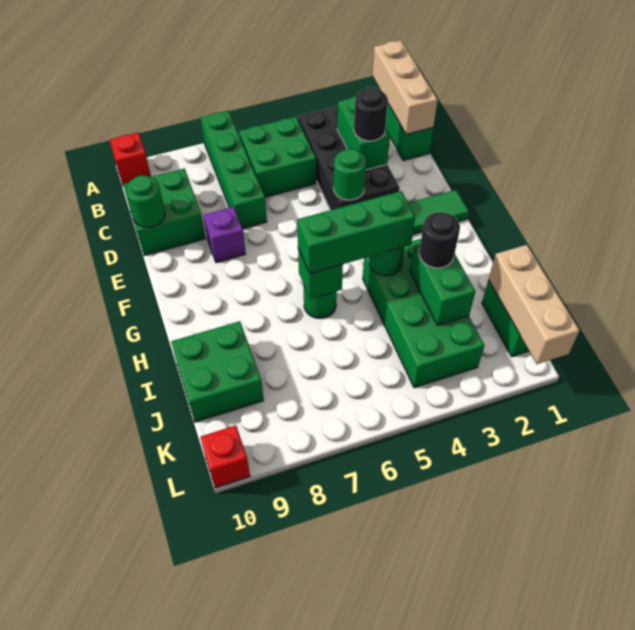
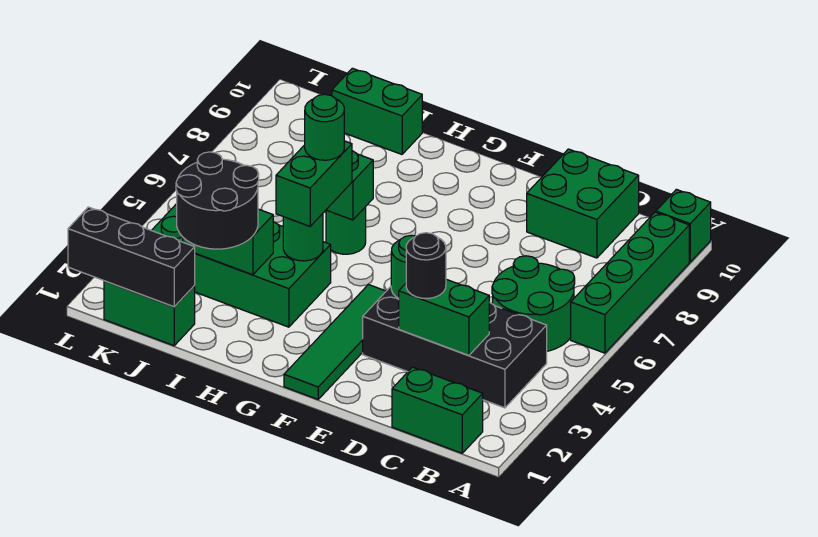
tan 1x3 brick [372,40,438,134] -> none
green 1x4 brick [201,111,267,229] -> green 1x4 brick turned to [571,212,689,353]
red 1x1 brick [110,133,151,185] -> green 1x1 brick [656,189,711,262]
green 2x2 brick [239,117,316,197] -> green 2x2 round brick [492,256,575,351]
green 1x1 round brick [126,176,165,227] -> green 1x1 round brick moved to [305,94,344,160]
purple 1x1 brick [203,207,246,263] -> none
green 1x3 brick [297,191,415,274] -> green 1x2 brick [276,141,352,226]
black 1x1 round brick [419,212,460,268] -> black 2x2 round brick [176,152,259,249]
green 2x2 brick [171,321,264,422] -> green 1x2 brick [332,68,422,154]
tan 1x3 brick [489,245,580,364] -> black 1x3 brick [68,207,195,307]
red 1x1 brick [200,425,250,488] -> none

